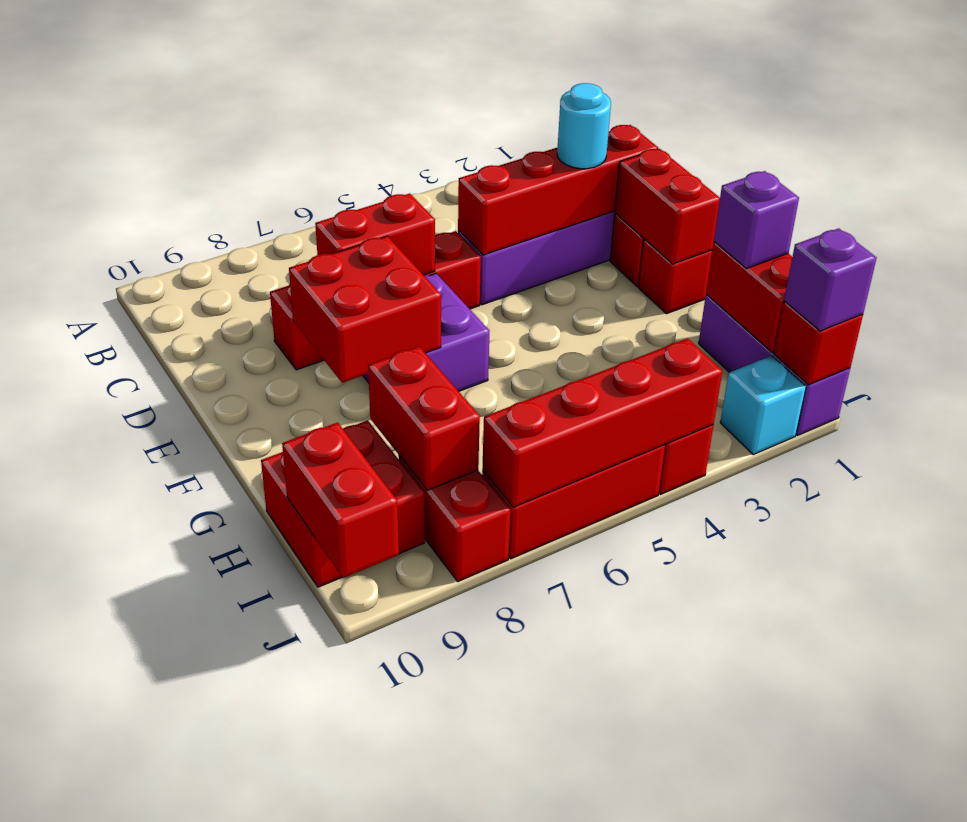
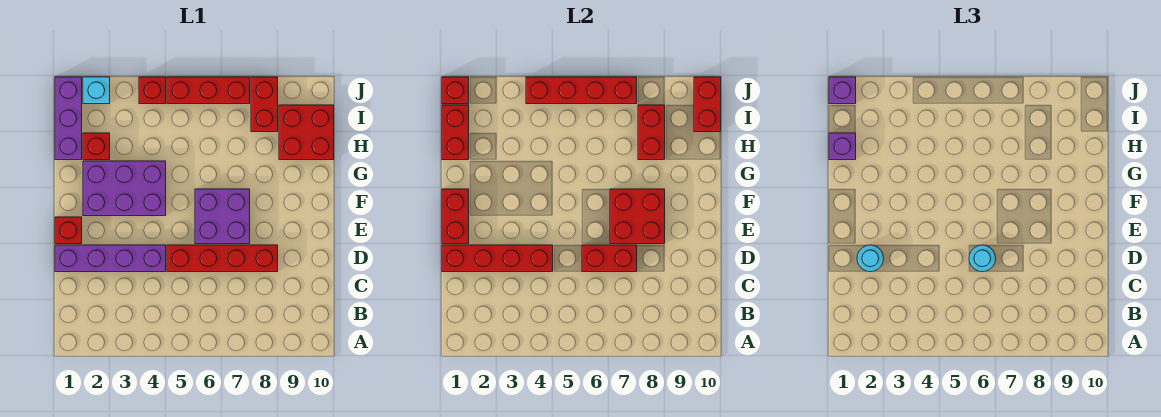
none -> cyan 1x1 round brick [969,245,996,272]
red 1x1 brick [638,239,712,314] -> red 1x1 brick moved to [83,133,110,160]
none -> purple 2x3 brick [83,161,166,216]

